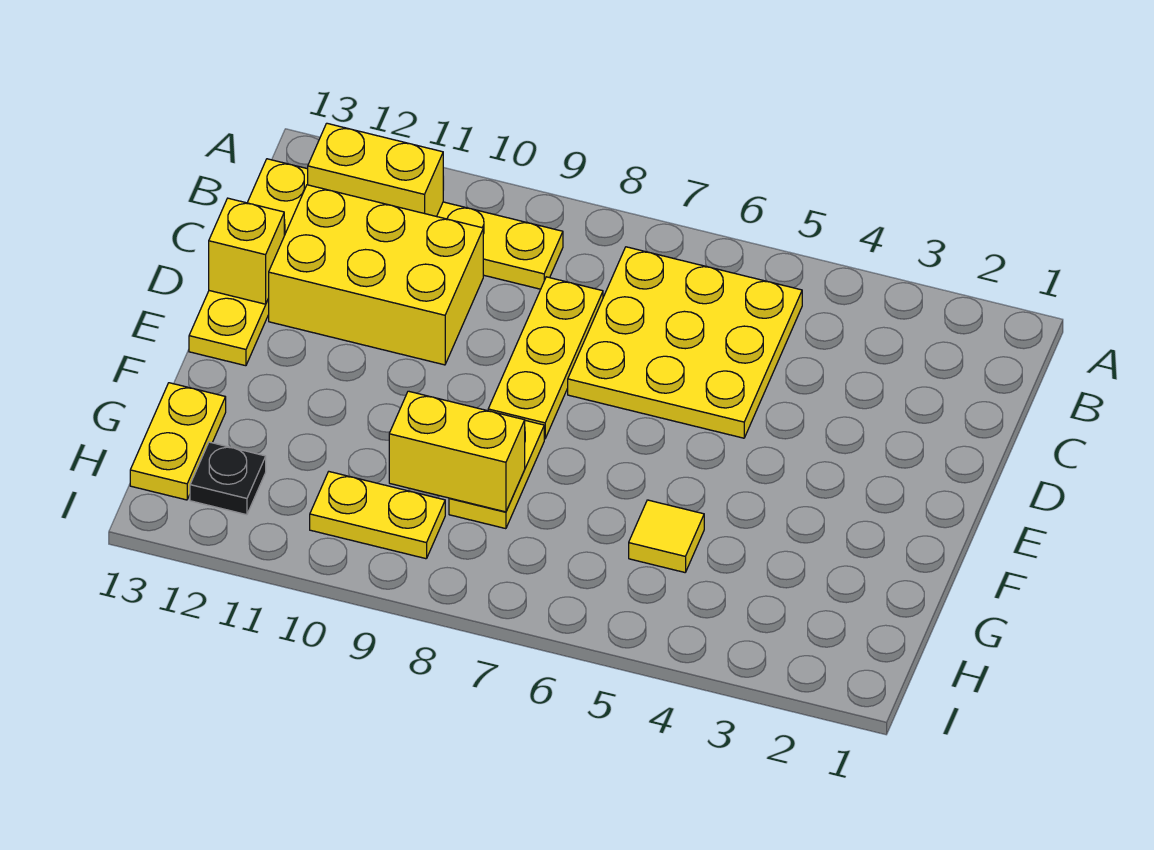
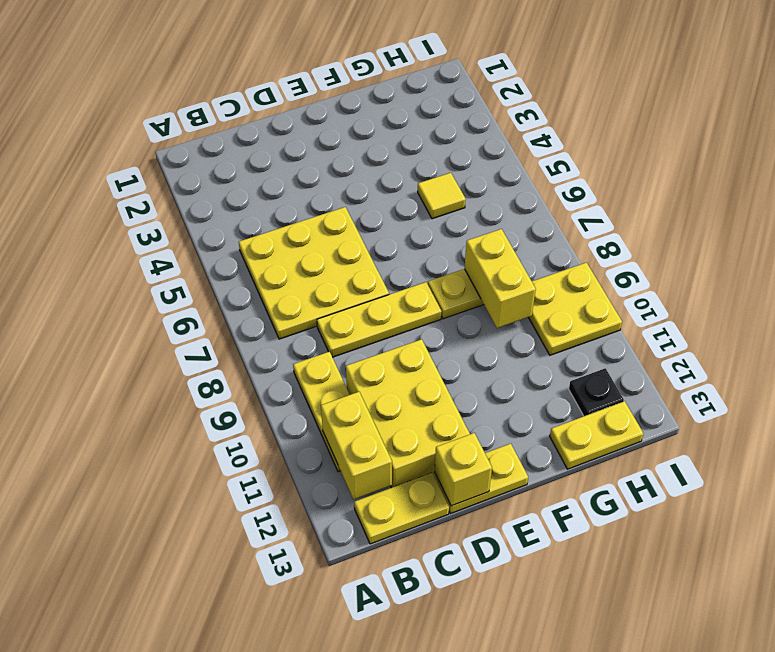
yellow 1x2 plate [310,472,445,559] -> yellow 2x2 plate [528,263,622,355]

